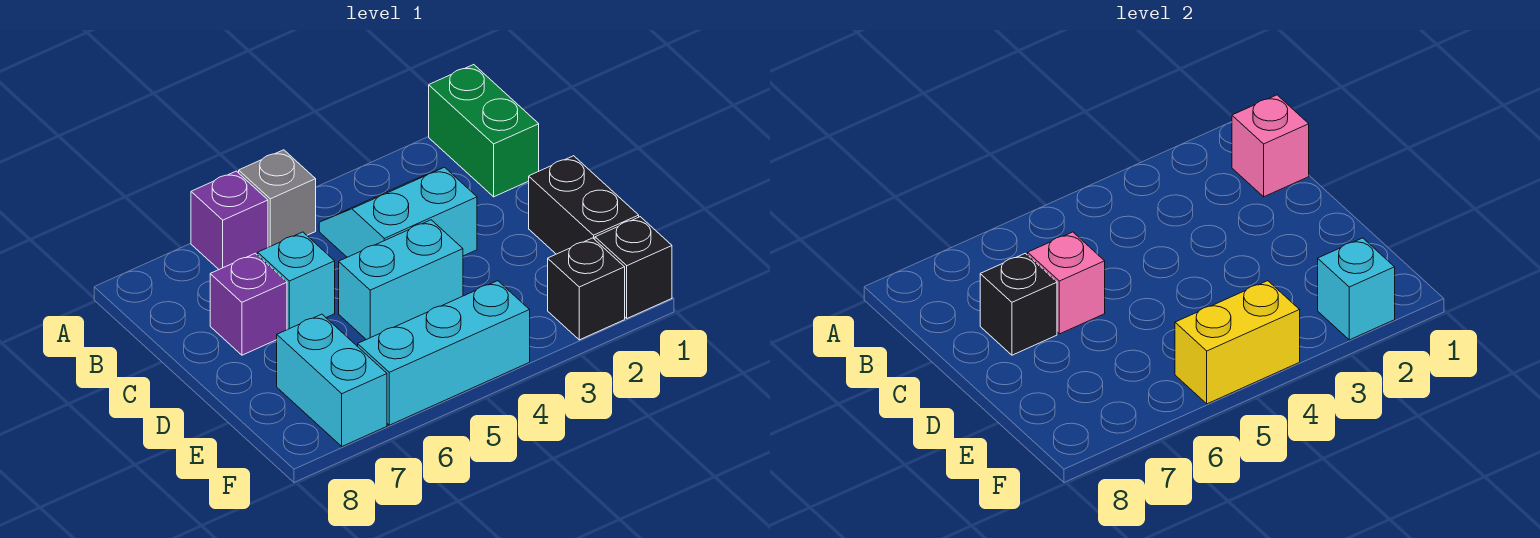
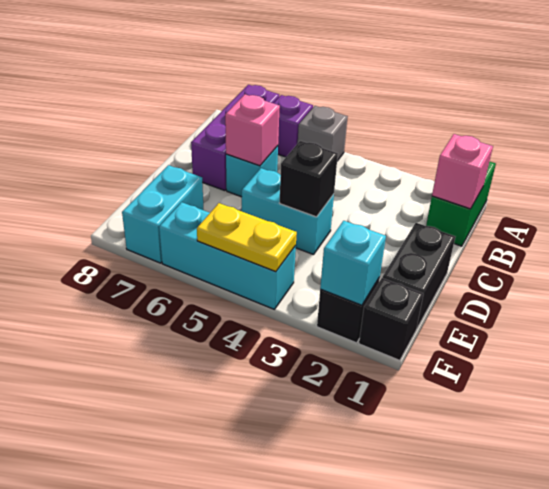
cyan 2x2 slope [319,167,477,257] -> none
purple 1x1 brick [210,253,287,355] -> purple 1x3 brick [191,85,279,191]
black 1x1 brick [980,253,1057,355] -> black 1x1 brick moved to [280,141,338,217]
yellow 1x2 brick [1175,281,1300,404] -> yellow 1x2 plate [197,203,297,272]

